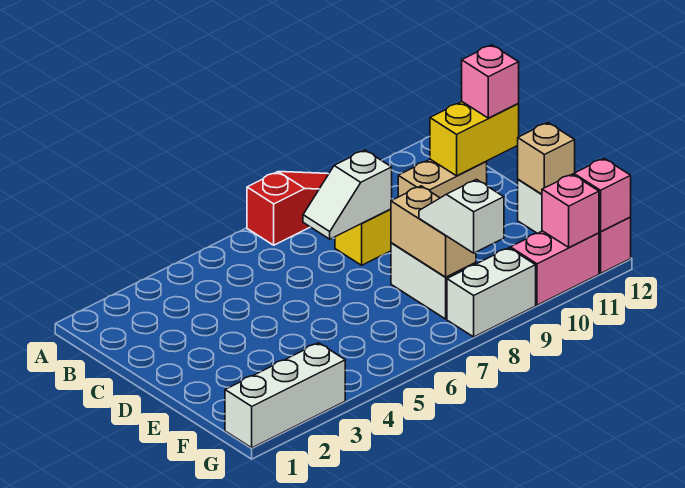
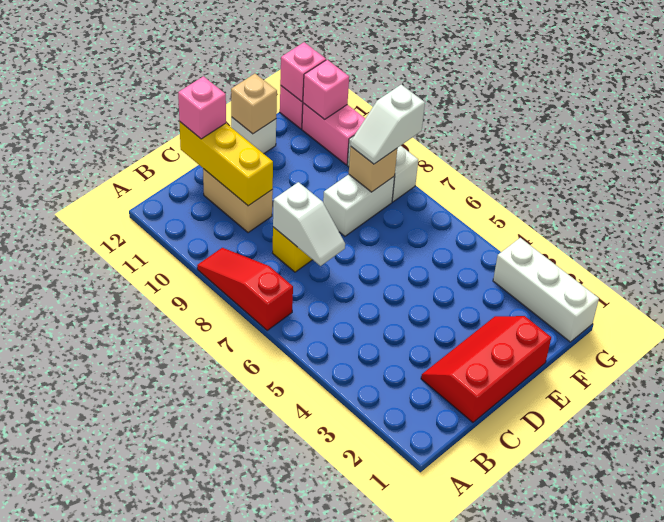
none -> red 2x3 slope [421,316,551,422]
yellow 1x2 brick [430,102,519,176] -> yellow 1x3 brick [179,121,273,206]
tan 1x2 brick [391,186,476,277] -> tan 1x1 brick [349,147,397,192]

